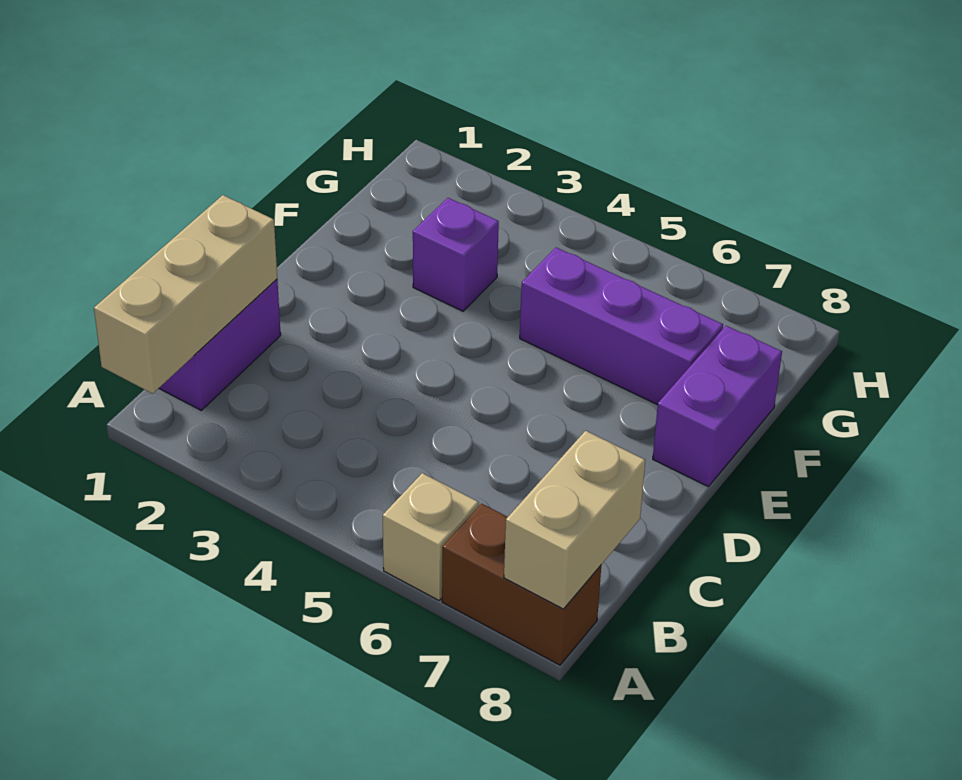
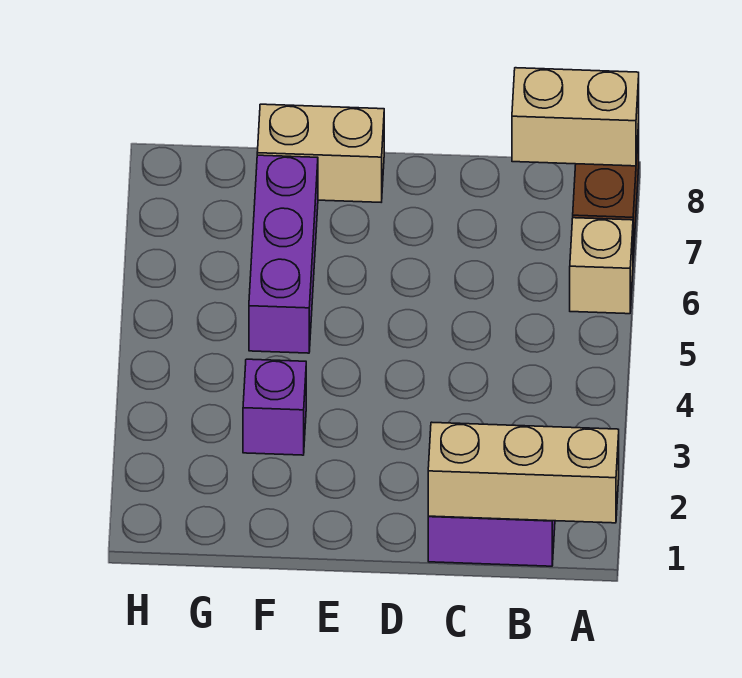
purple 1x2 brick [653,326,782,487] -> tan 1x2 brick [257,104,384,202]

